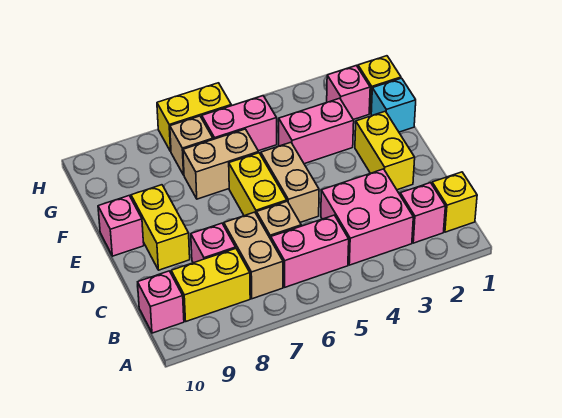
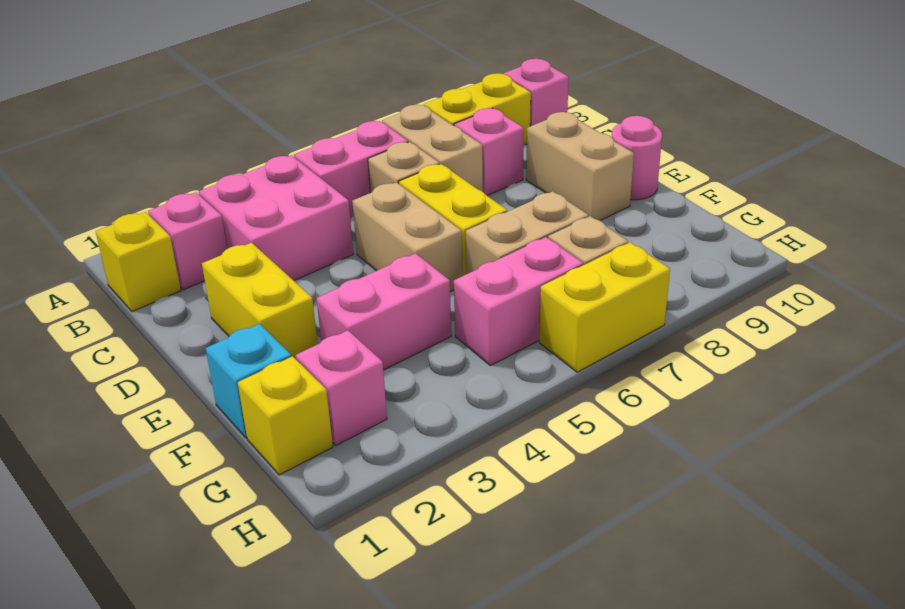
yellow 1x2 brick [131,185,190,270] -> tan 1x2 brick [526,112,634,220]
pink 1x1 brick [98,196,144,256] -> pink 1x1 round brick [612,116,662,200]

